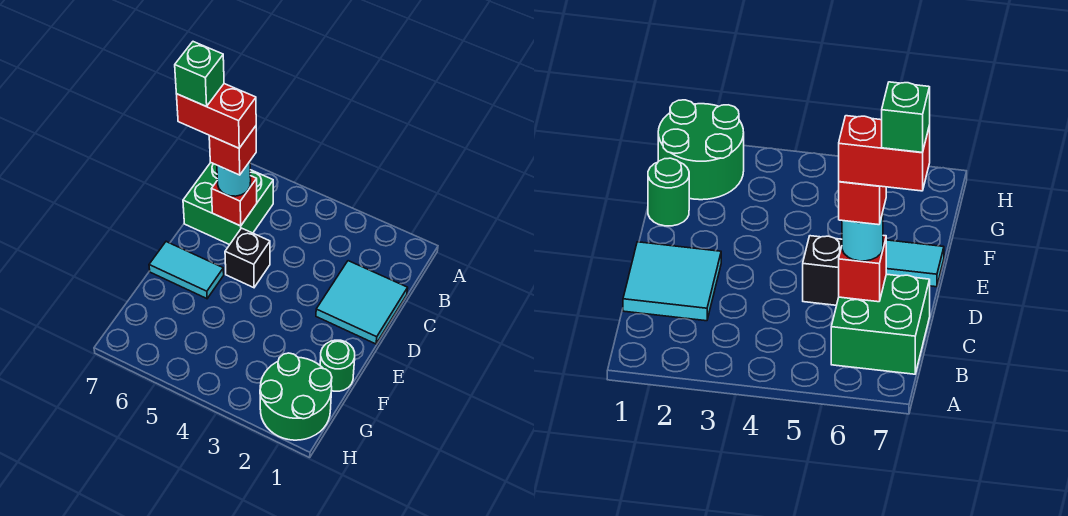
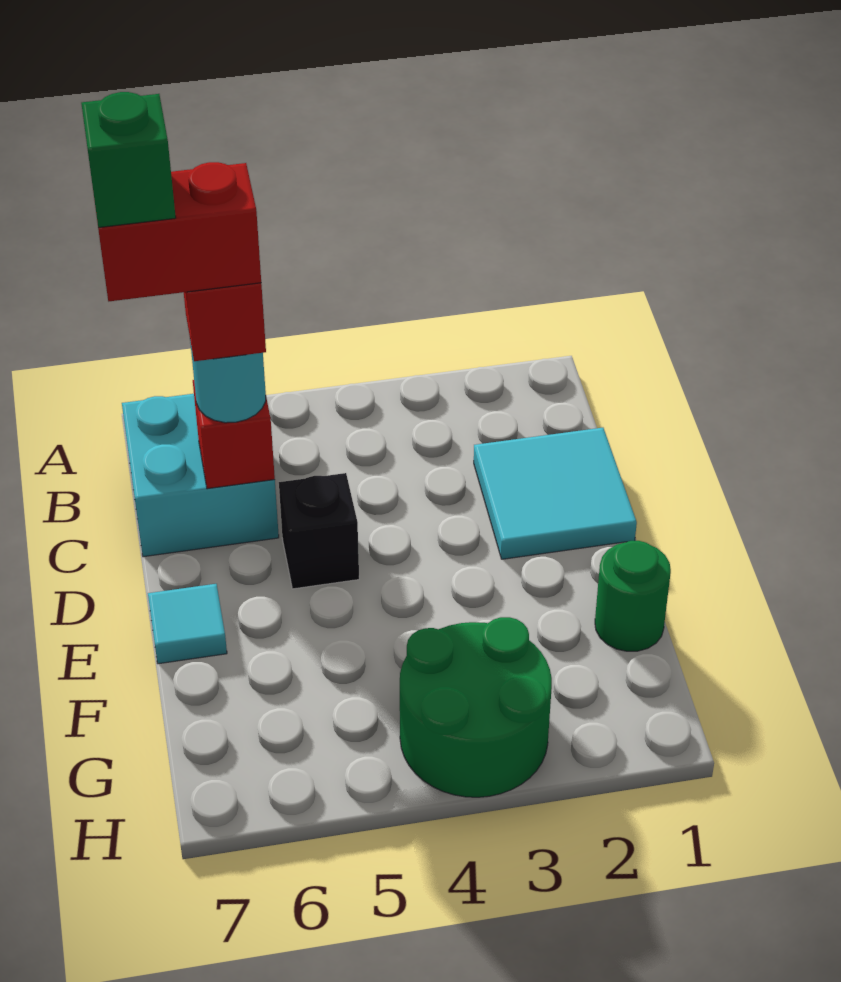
green 2x2 brick [183,163,273,245] -> cyan 2x2 brick [122,394,279,557]
cyan 1x2 tile [149,242,224,299] -> cyan 1x1 tile [148,584,227,664]
green 2x2 round brick [260,353,332,440] -> green 2x2 round brick moved to [400,617,552,797]

